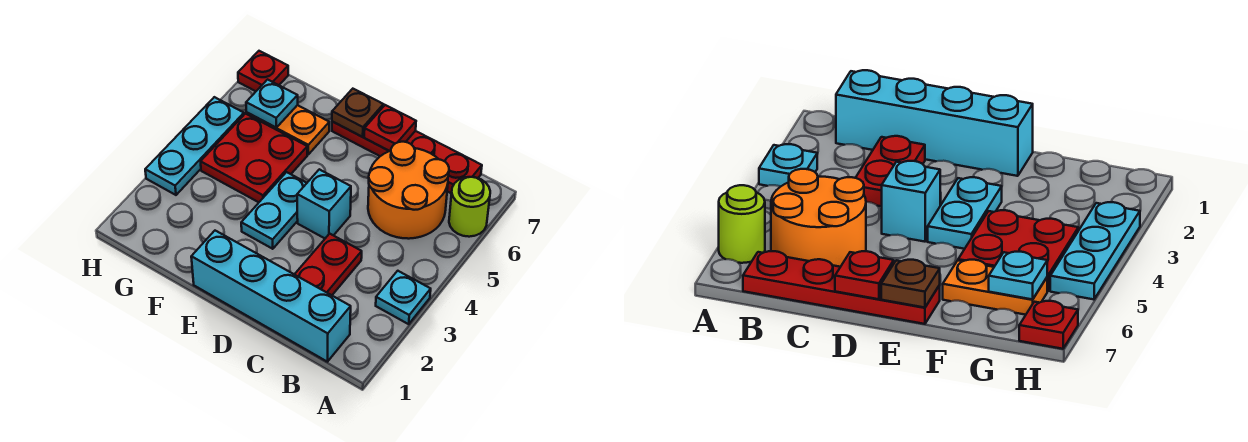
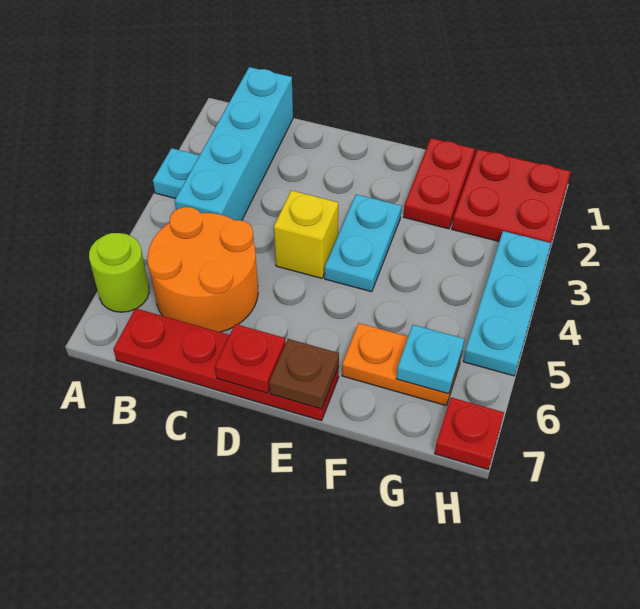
cyan 1x4 brick [191,231,351,362] -> cyan 1x4 brick turned to [175,67,293,221]
red 1x2 plate [295,234,362,295] -> red 1x2 plate moved to [403,138,475,229]
cyan 1x1 brick [297,169,351,238] -> yellow 1x1 brick [274,190,338,278]
red 2x2 plate [201,114,307,202] -> red 2x2 plate moved to [452,149,571,243]

